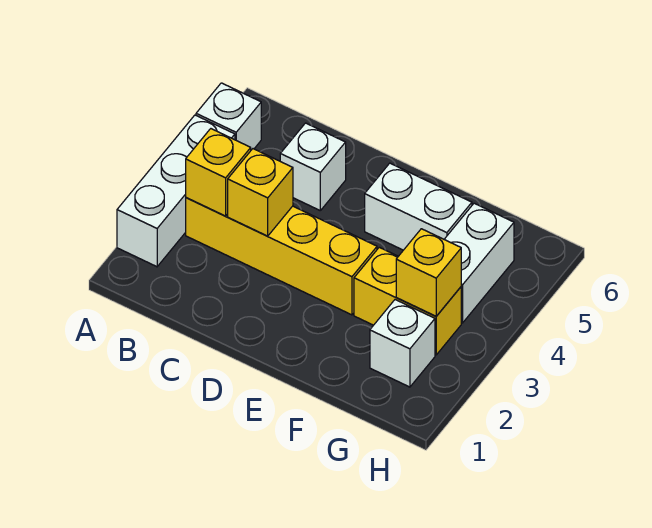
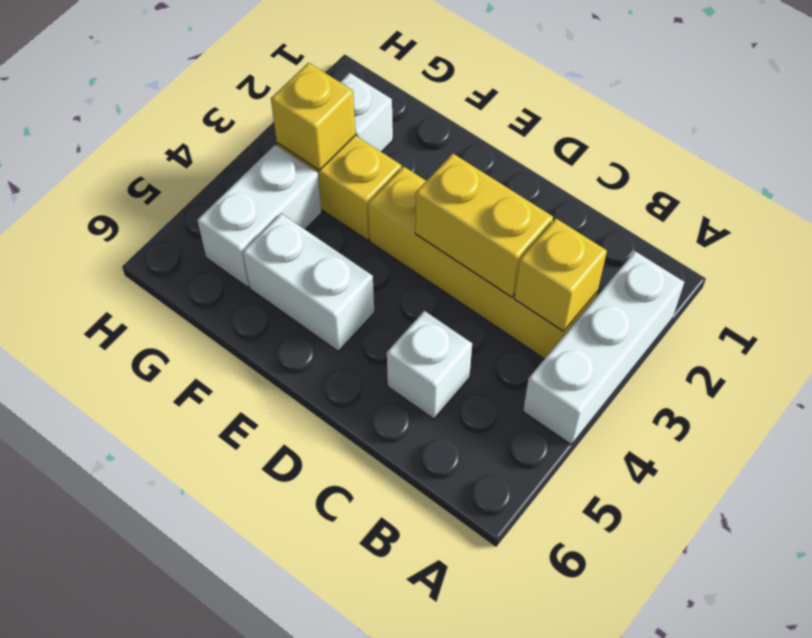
white 1x1 brick [196,83,261,150] -> none
yellow 1x1 brick [228,149,293,236] -> yellow 1x2 brick [415,154,553,297]

